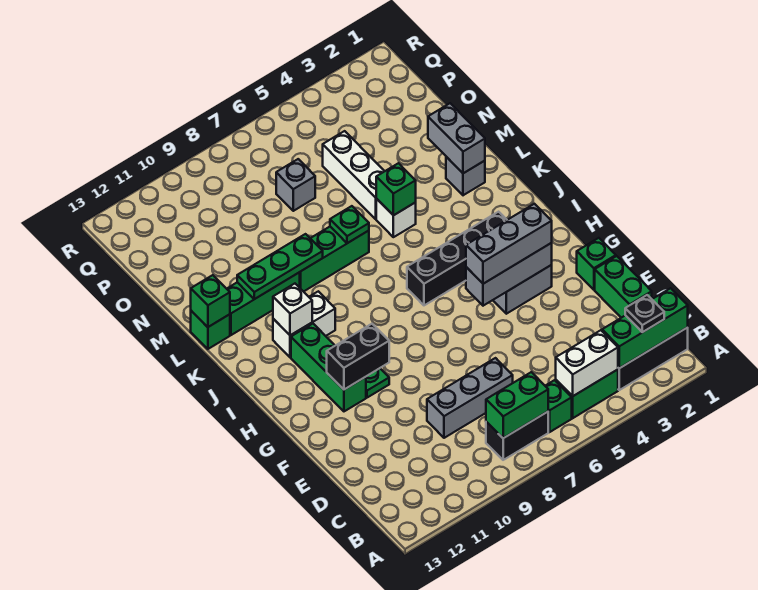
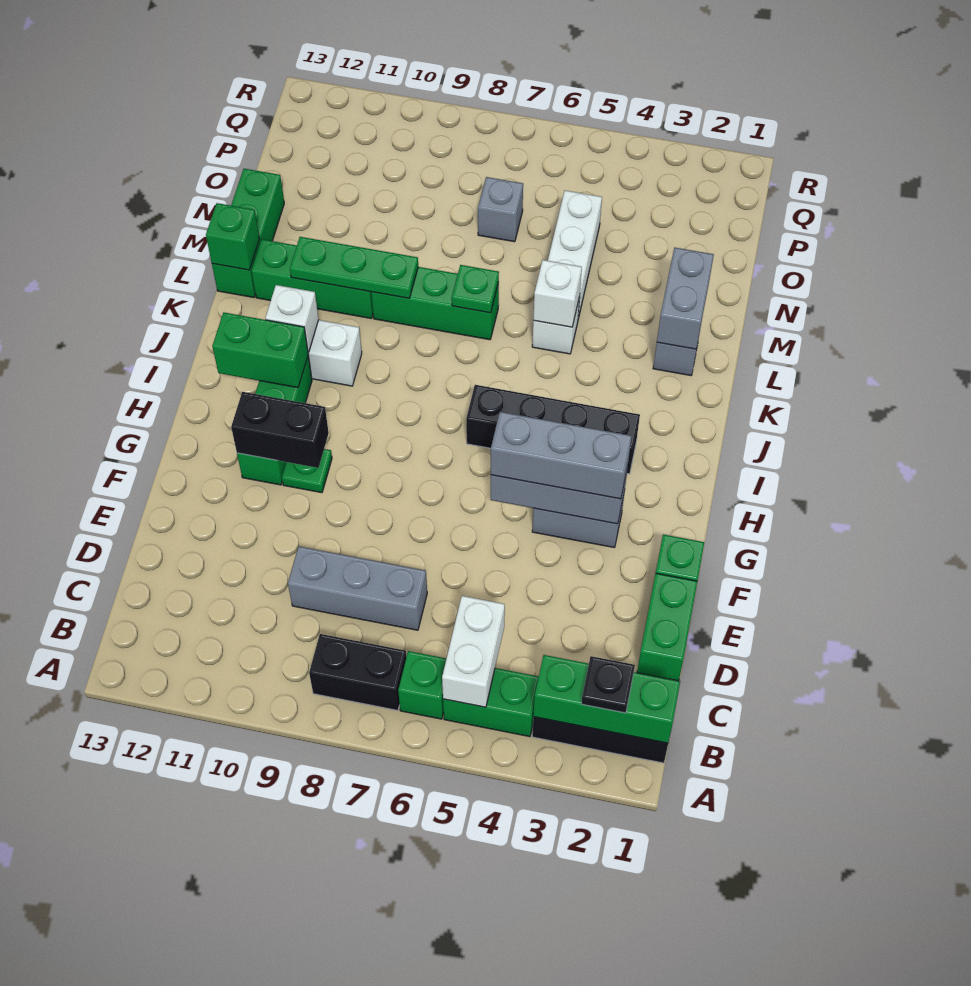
white 1x2 brick [556,330,618,396] -> white 1x2 brick turned to [442,596,505,707]
green 1x2 brick [486,372,548,438] -> green 1x2 brick moved to [212,312,308,388]
green 1x1 brick [376,163,416,215] -> white 1x1 brick [533,260,582,327]
green 1x1 brick [191,311,230,349] -> green 1x3 brick [212,169,284,297]

